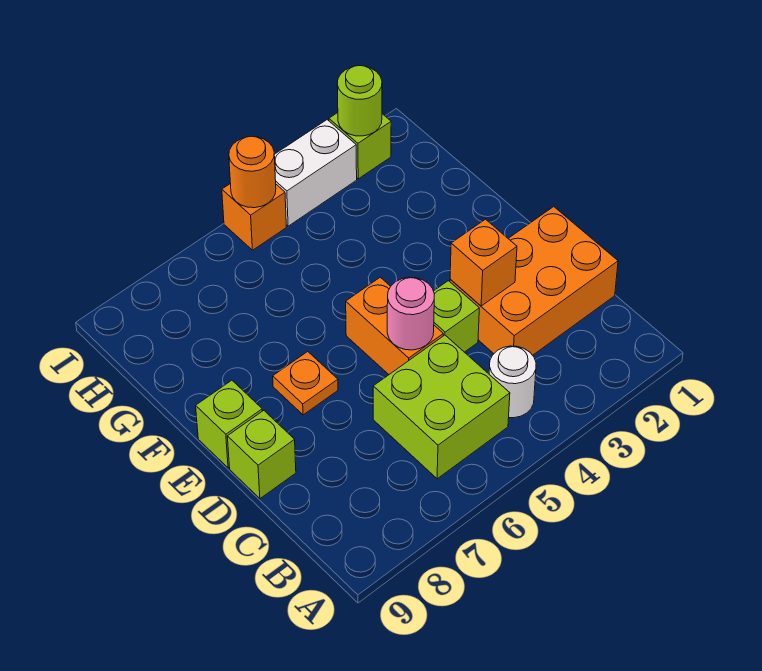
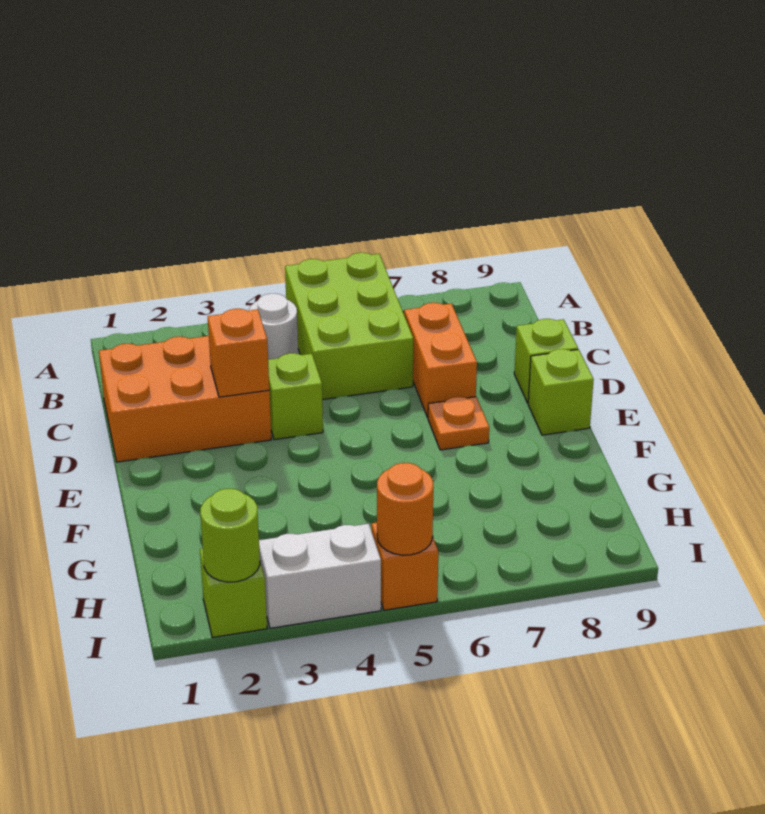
lime 2x2 brick [373,335,510,479] -> lime 2x3 brick [285,253,413,400]
orange 1x2 brick [346,277,443,374] -> orange 1x2 brick moved to [404,303,477,418]
pink 1x1 round brick [387,277,434,350] -> none

